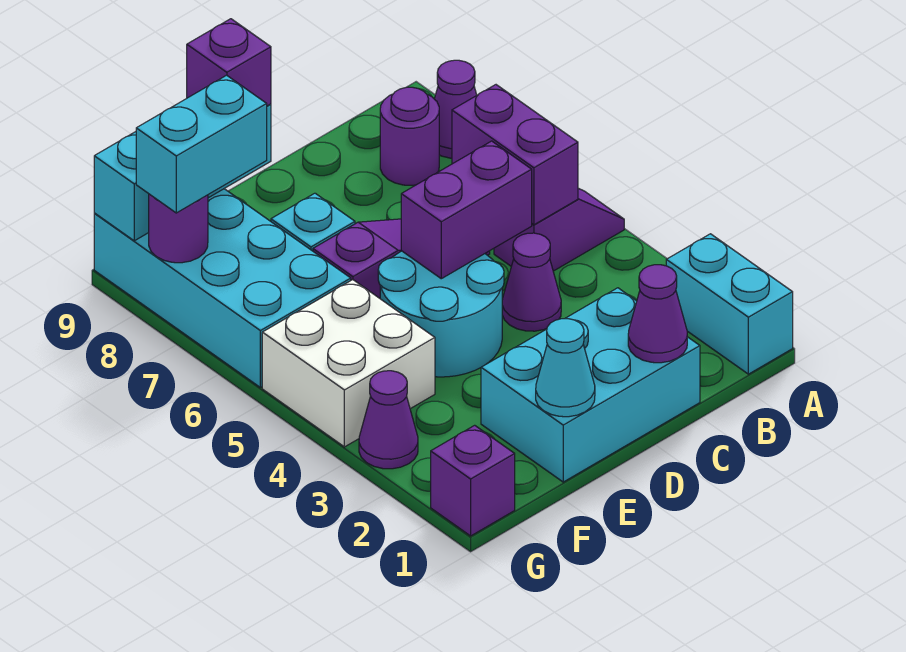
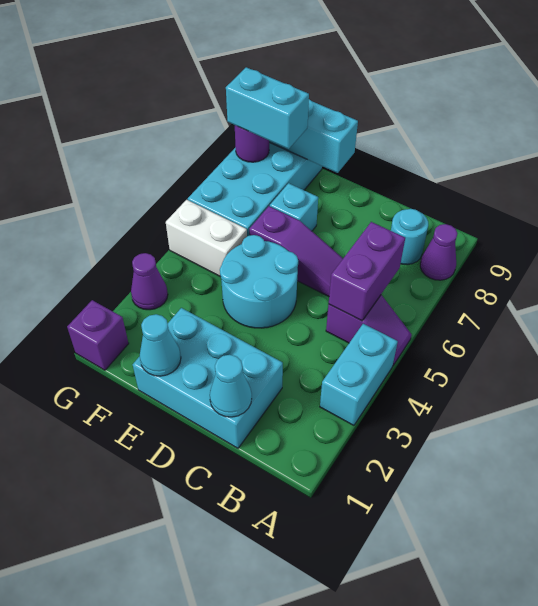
cyan 1x2 brick [666,234,793,374] -> cyan 1x2 brick moved to [320,324,398,425]
purple 1x1 round brick [380,87,439,185] -> cyan 1x1 round brick [391,209,428,265]
purple 1x1 cone [628,265,687,363] -> cyan 1x1 cone [210,355,252,417]
purple 1x1 cone [502,233,561,331] -> none
purple 1x2 brick [401,141,532,279] -> none
purple 1x1 brick [187,19,271,106] -> none
white 2x2 brick [262,280,435,447] -> white 1x2 brick [166,200,247,276]

